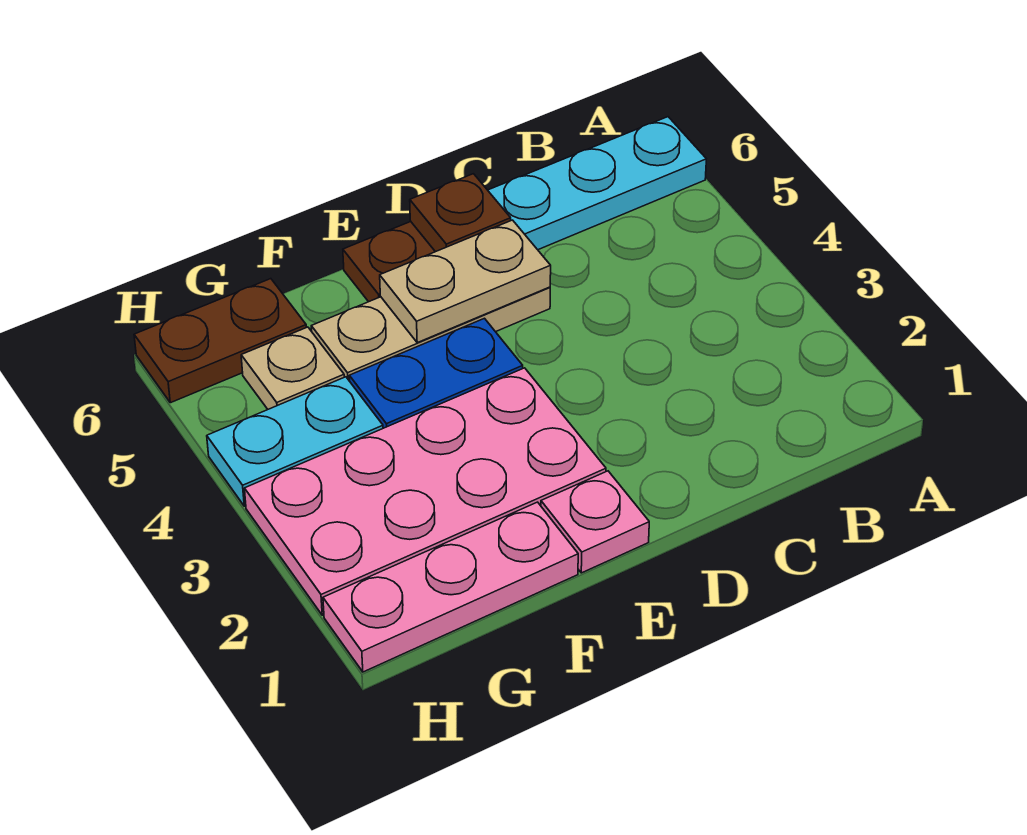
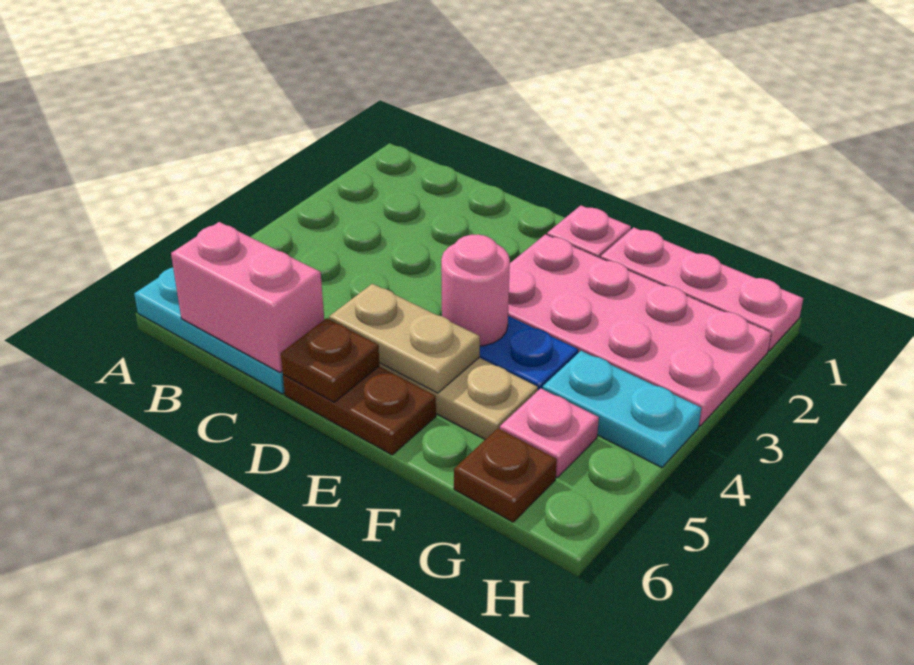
none -> pink 1x2 brick [171,222,324,373]
none -> pink 1x1 round brick [441,235,510,346]
tan 1x1 plate [241,327,344,409] -> pink 1x1 plate [500,388,599,478]
brown 1x2 plate [134,279,306,403] -> brown 1x1 plate [454,428,557,522]

